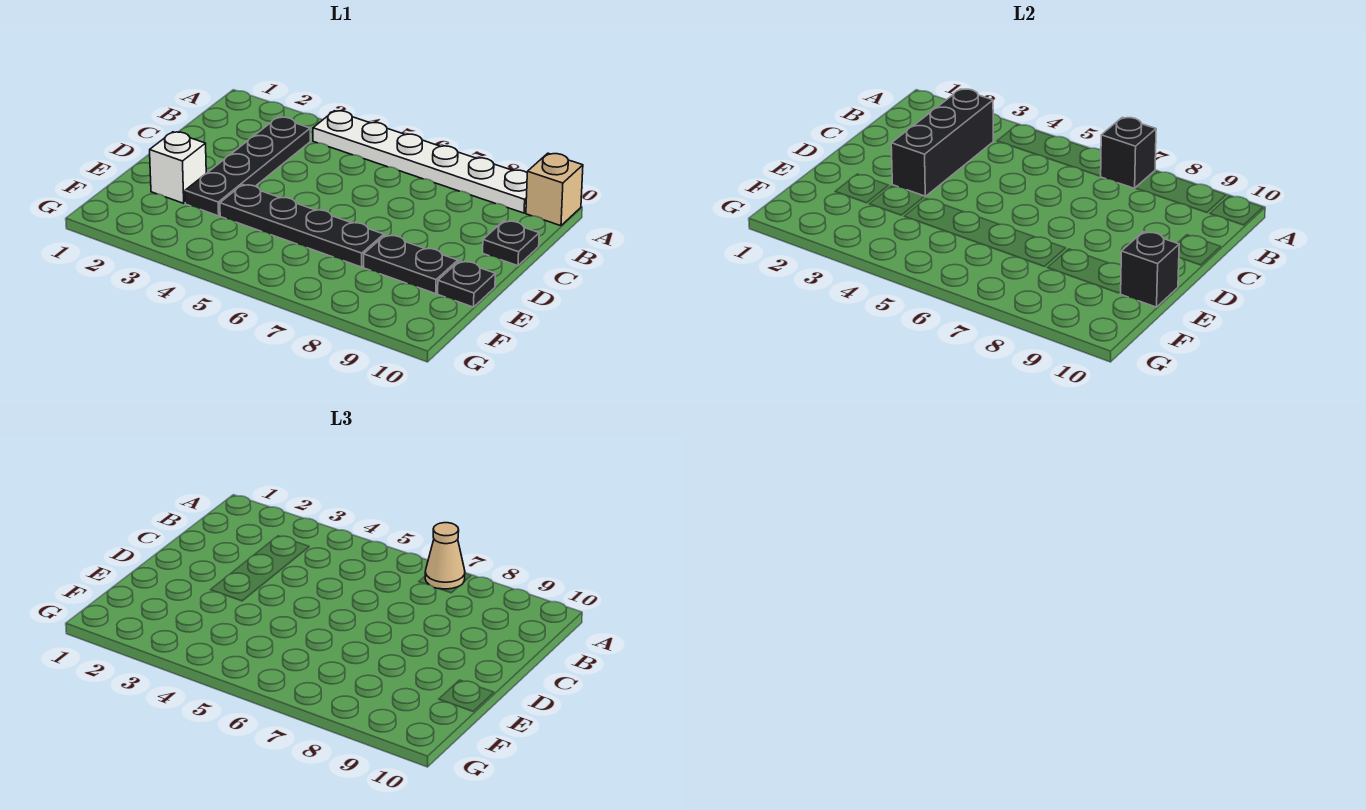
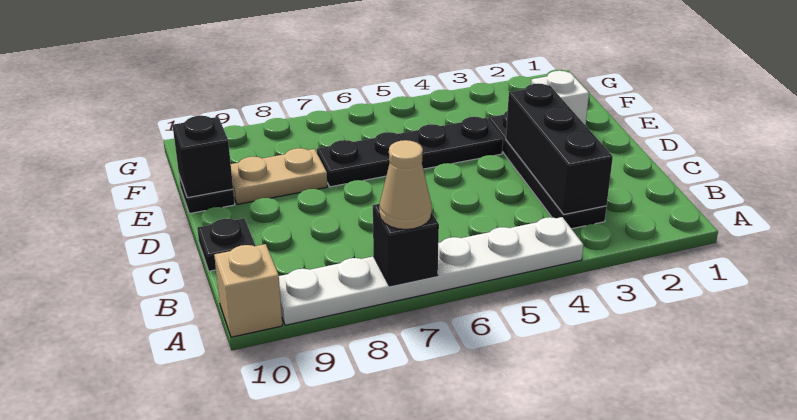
black 1x2 plate [363,235,458,294] -> tan 1x2 plate [231,148,327,204]

